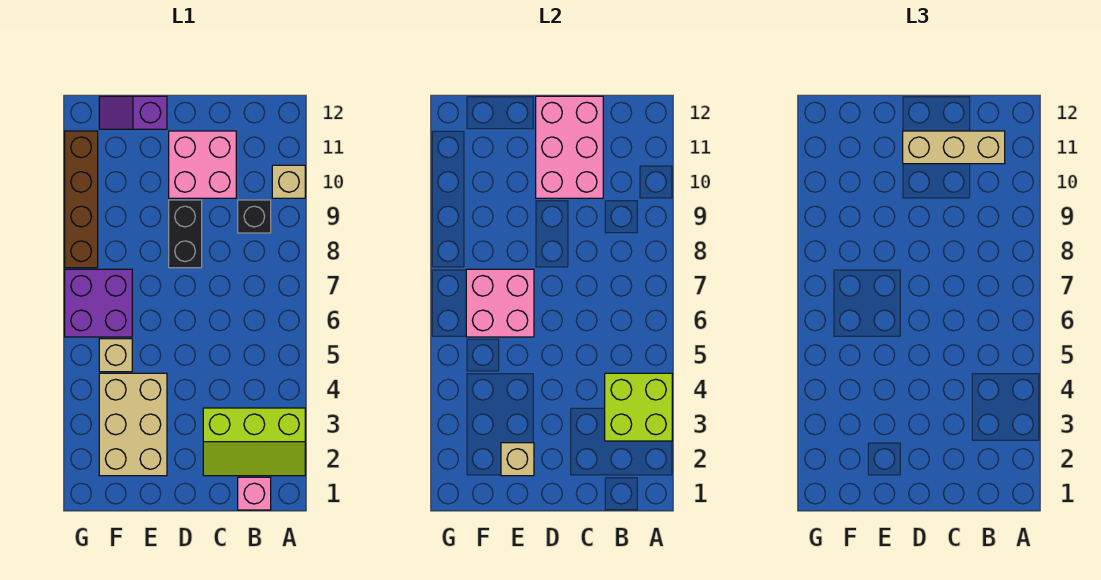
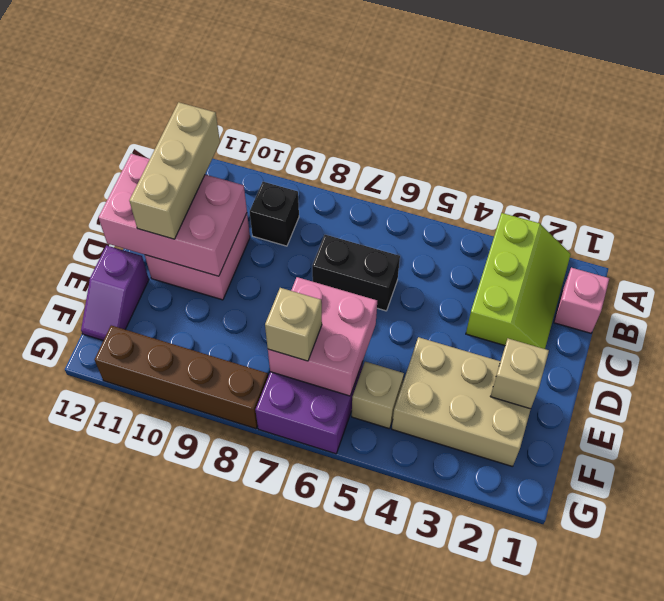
lime 2x2 brick [605,373,672,441] -> none
tan 1x1 brick [272,165,305,198] -> tan 1x1 brick moved to [265,288,322,361]
black 1x2 brick [169,200,202,268] -> black 1x2 brick moved to [312,235,400,311]

